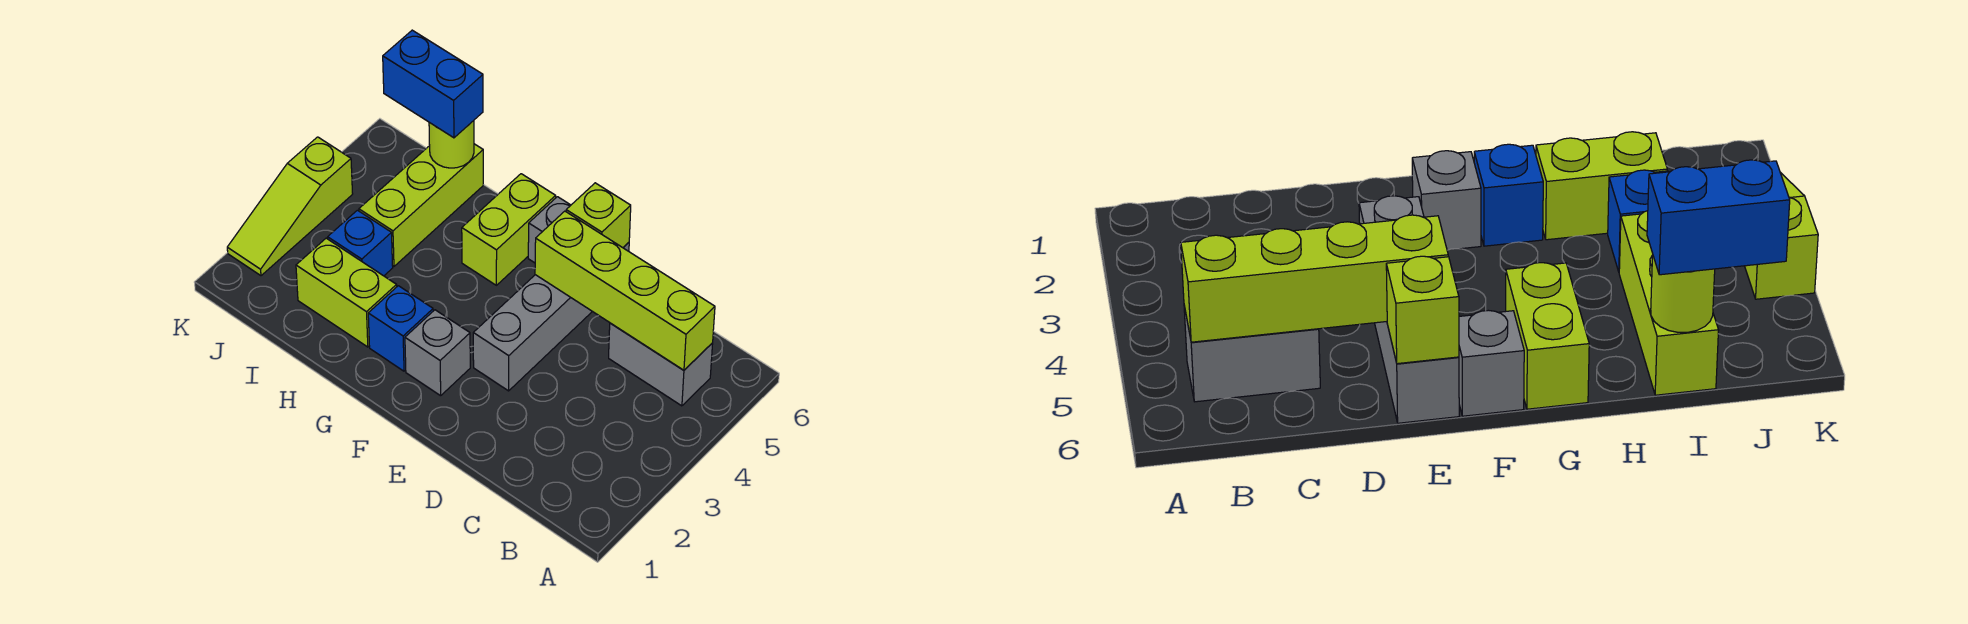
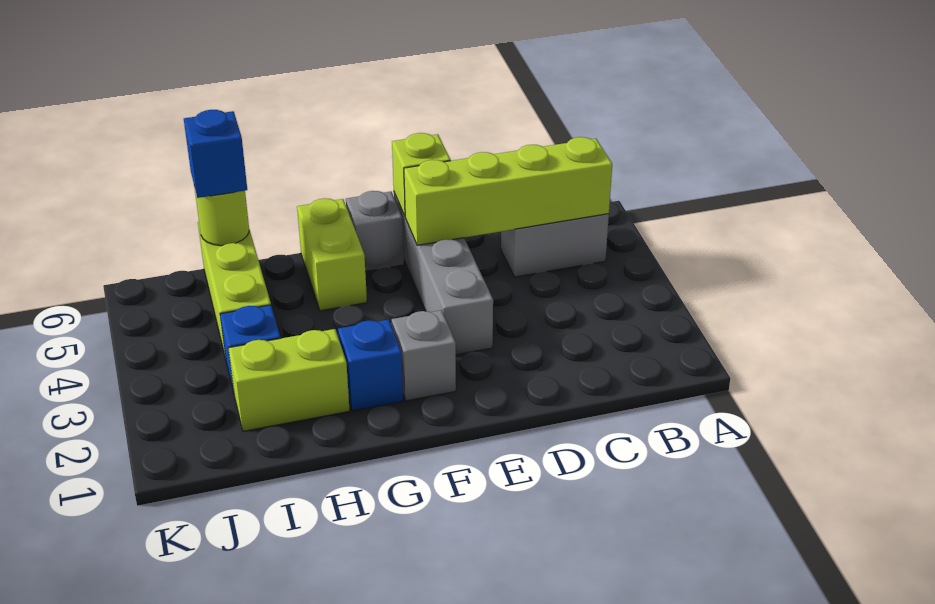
blue 1x2 brick [383,30,483,138] -> blue 1x1 brick [184,110,247,198]
lime 1x3 slope [227,137,353,276] -> none

